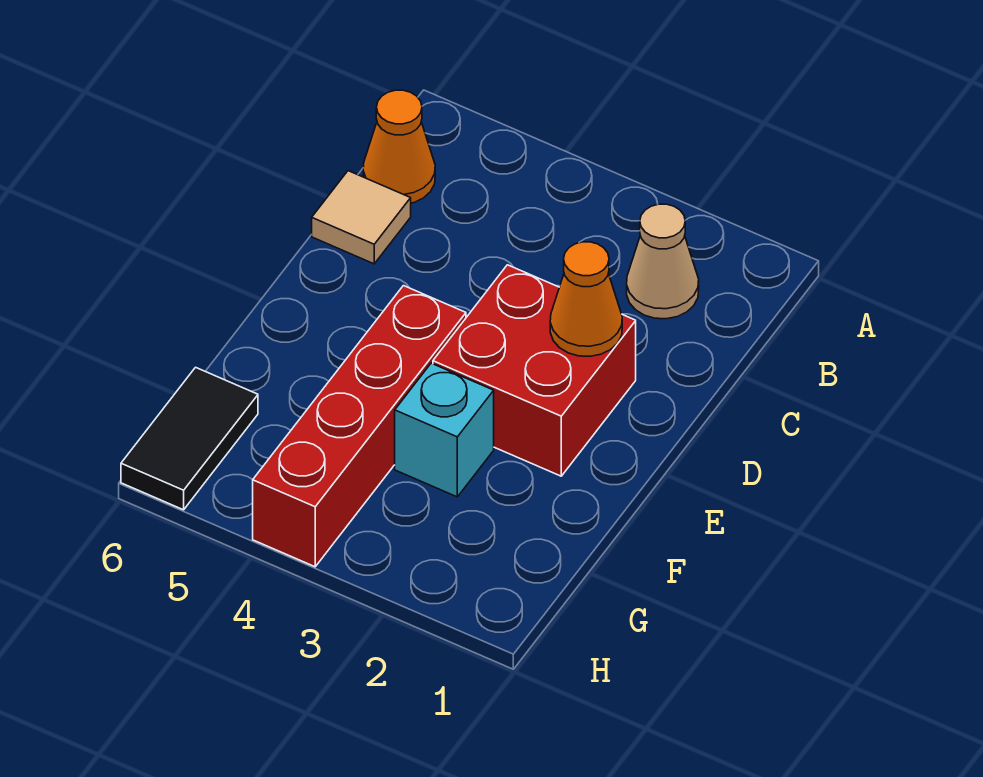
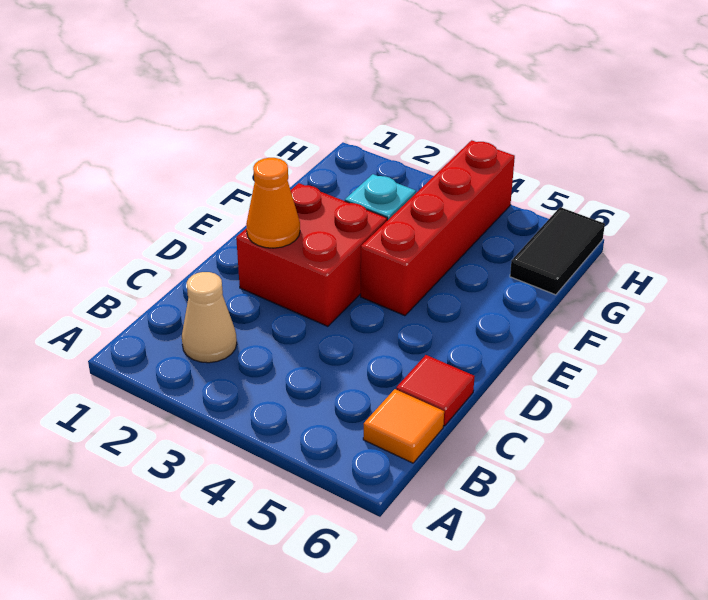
orange 1x1 cone [363,90,435,203] -> orange 1x1 tile [363,389,444,463]
tan 1x1 tile [312,171,411,264] -> red 1x1 tile [396,355,475,426]

